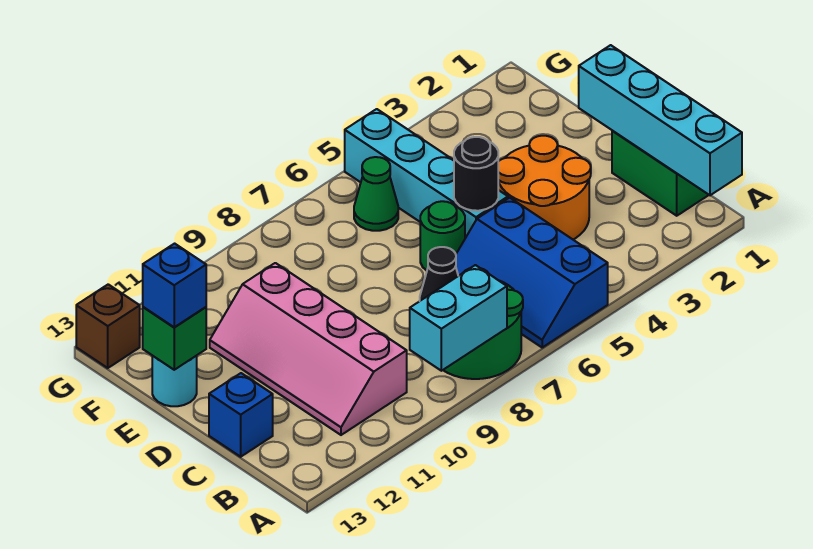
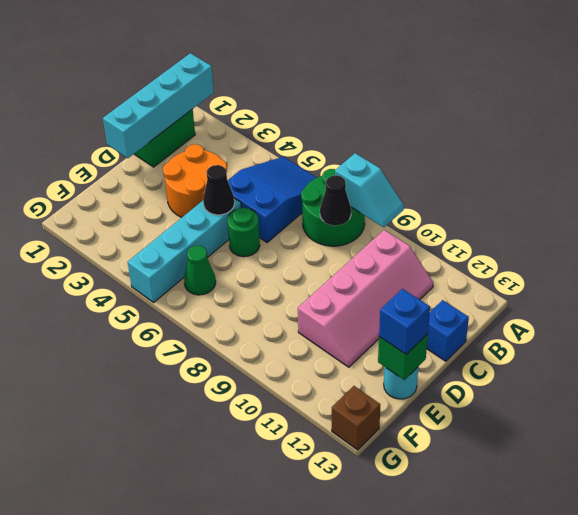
blue 2x3 slope [456,198,608,347] -> blue 2x3 slope turned to [228,157,317,242]
cyan 1x2 brick [410,265,507,371] -> cyan 1x2 slope [335,153,404,227]
black 1x1 round brick [454,137,498,211] -> black 1x1 cone [203,165,234,215]

